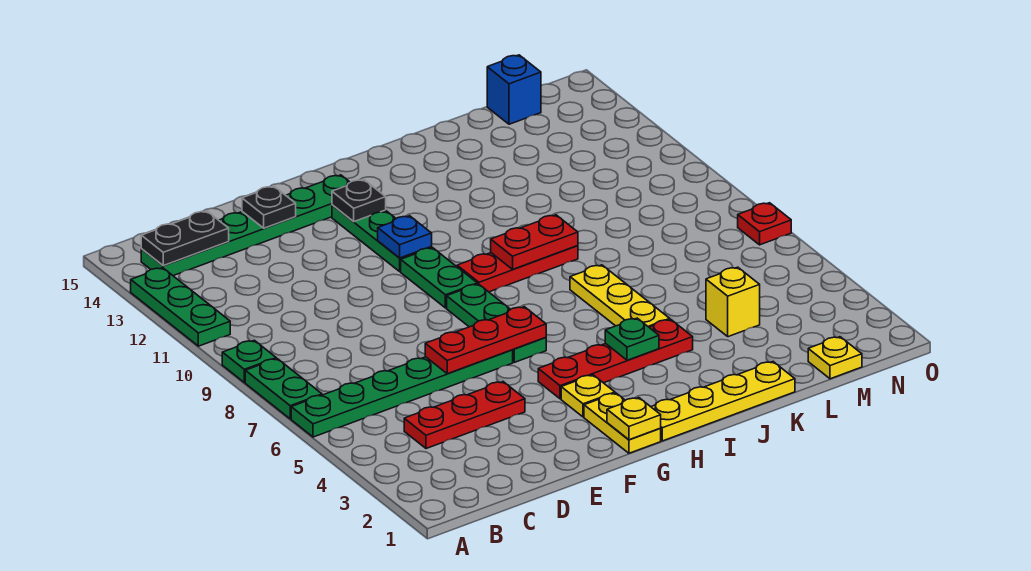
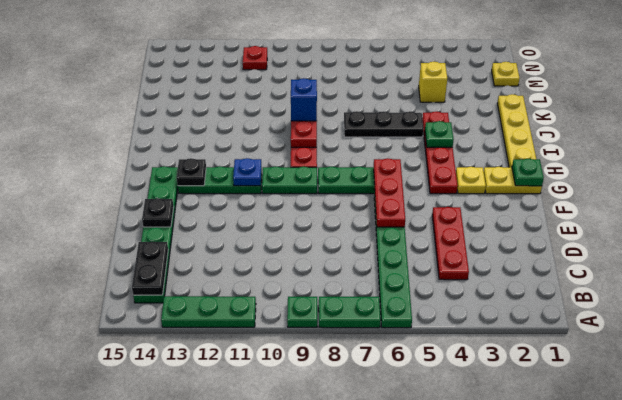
yellow 1x1 plate [607,398,661,440] -> green 1x1 plate [512,159,544,186]
yellow 1x3 plate [570,265,670,327] -> black 1x3 plate [344,111,423,137]
blue 1x1 brick [487,55,541,124] -> blue 1x1 brick moved to [291,78,317,121]
red 1x1 plate [738,203,791,245] -> red 1x1 plate moved to [243,46,267,70]

